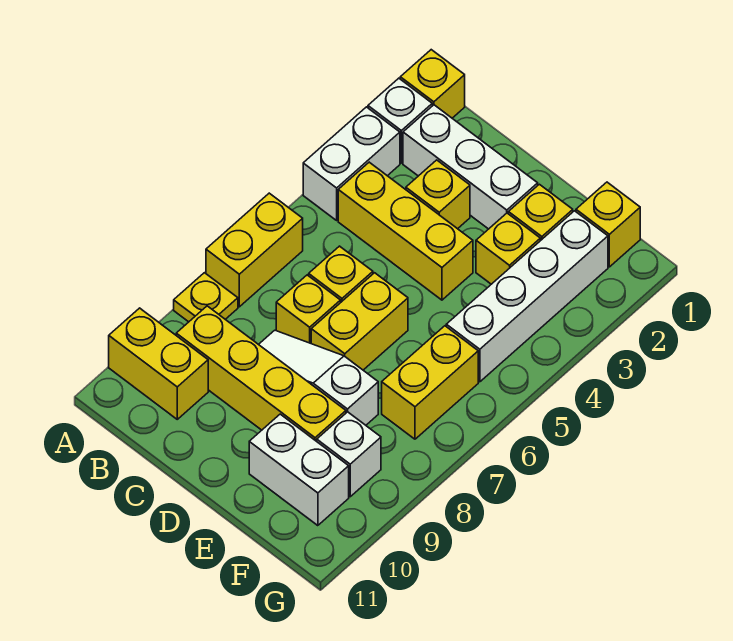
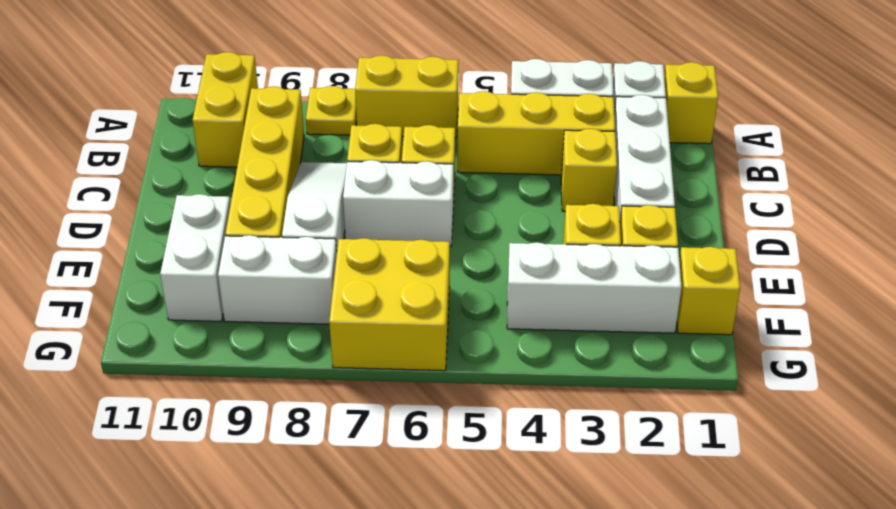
yellow 1x3 brick [338,162,473,300] -> yellow 1x3 brick turned to [457,91,615,175]
yellow 1x2 brick [311,273,408,370] -> white 1x2 brick [343,160,453,246]
white 1x4 brick [446,211,608,382] -> white 1x3 brick [507,242,682,333]
yellow 1x2 brick [382,326,478,439] -> yellow 2x2 brick [329,238,450,371]
white 1x1 brick [317,412,381,497] -> white 1x2 brick [218,235,337,324]

